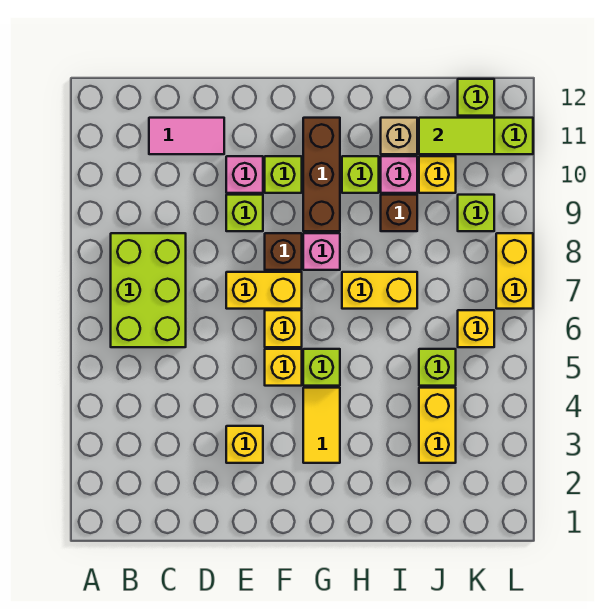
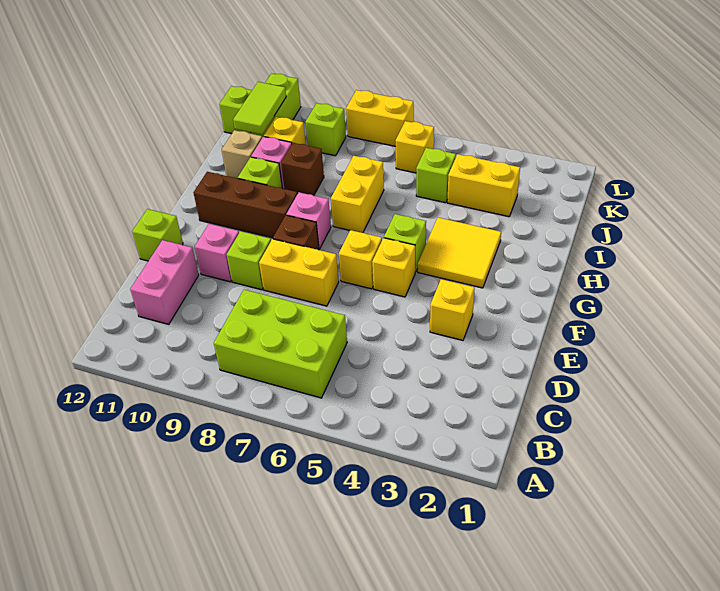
pink 1x2 tile [149,118,224,154] -> pink 1x2 brick [130,240,199,324]
yellow 1x2 brick [226,272,302,309] -> yellow 1x2 brick turned to [259,239,339,306]
lime 1x1 brick [265,156,302,193] -> lime 1x1 brick moved to [132,209,183,261]
yellow 1x2 tile [303,388,340,463] -> yellow 2x2 tile [418,218,501,288]

